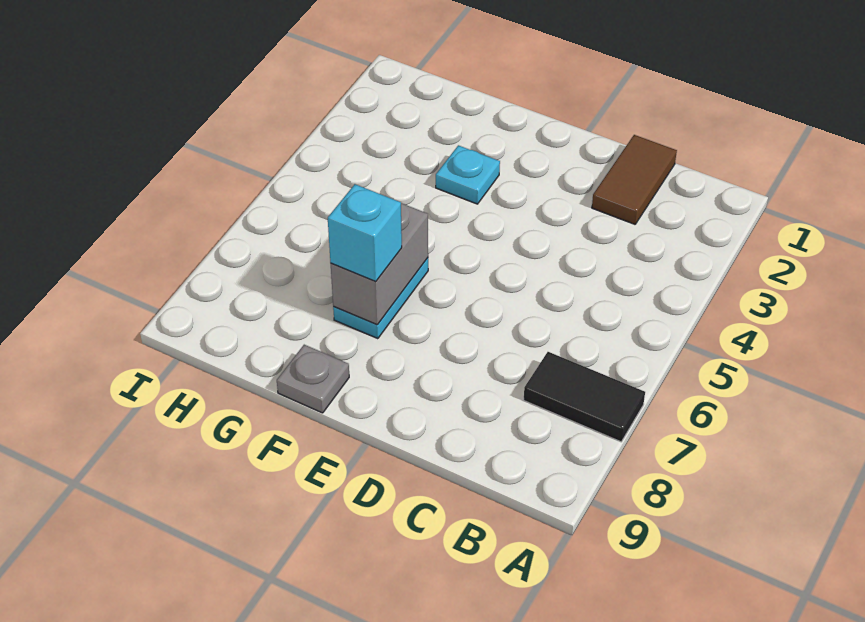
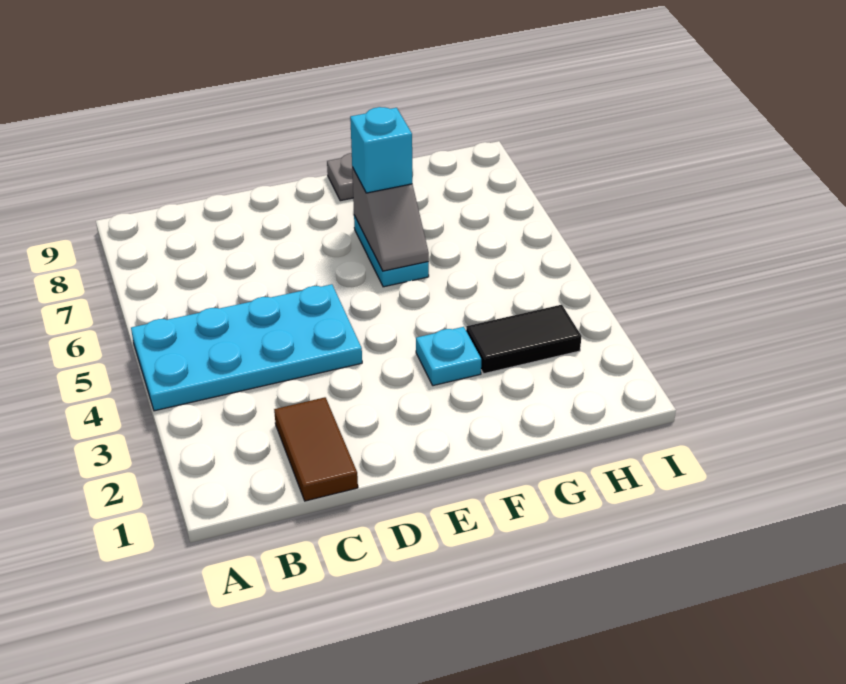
none -> cyan 2x4 plate [131,284,362,411]
black 1x2 tile [524,352,645,442] -> black 1x2 tile moved to [466,305,581,374]
grey 1x2 brick [331,203,428,325] -> grey 1x2 slope [352,167,429,271]

